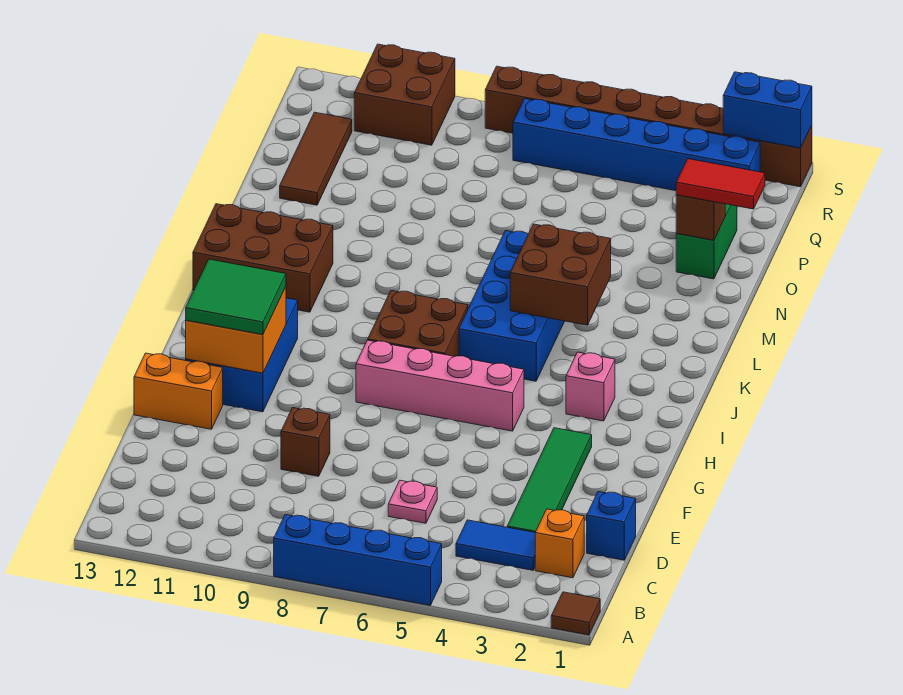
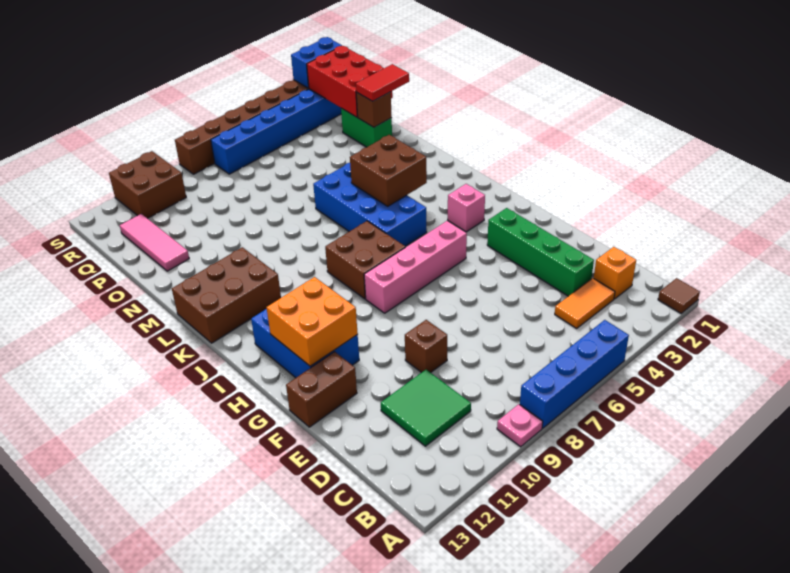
blue 1x2 tile [456,520,535,570] -> orange 1x2 tile [555,278,615,328]
blue 1x1 brick [587,492,636,560] -> none
green 1x4 tile [507,428,592,532] -> green 1x4 brick [487,208,594,296]
pink 1x1 plate [388,480,437,523] -> pink 1x1 plate moved to [497,404,543,447]
orange 1x2 brick [134,353,223,429] -> brown 1x2 brick [286,352,357,427]
green 2x2 tile [186,259,286,335] -> green 2x2 tile moved to [381,370,471,446]
brown 1x3 tile [280,112,352,205] -> pink 1x3 tile [120,214,189,271]
none -> red 2x3 brick [307,46,393,117]

